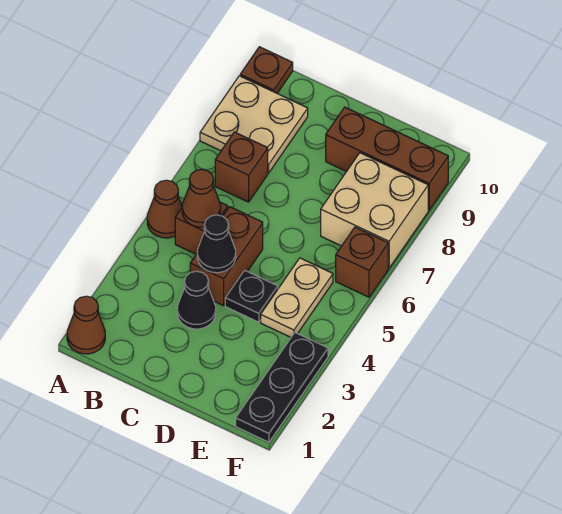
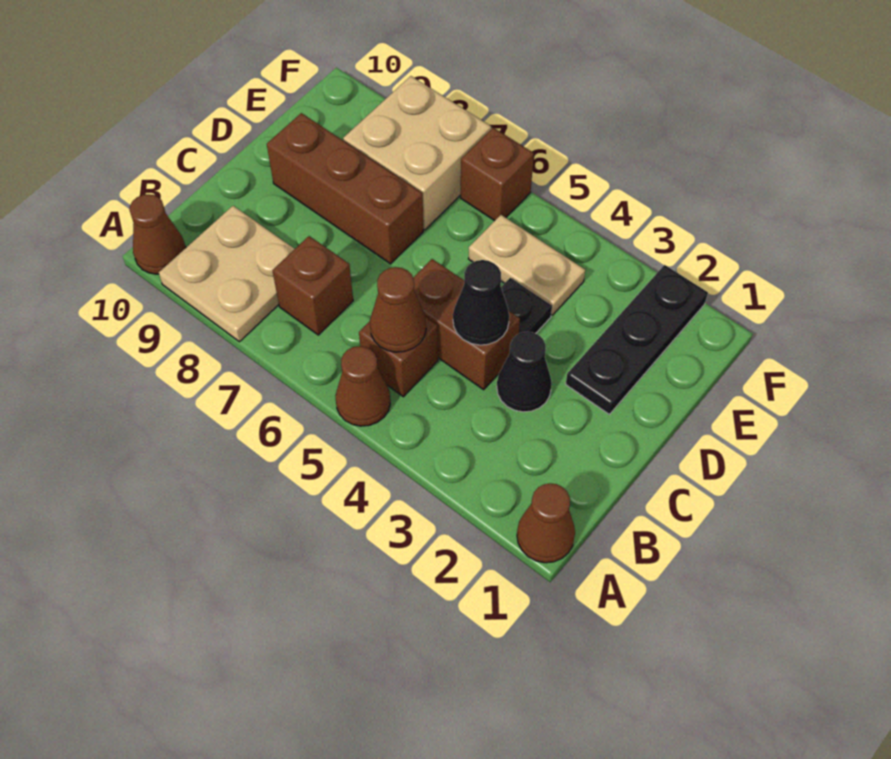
brown 1x1 plate [240,47,293,93] -> brown 1x1 cone [130,194,186,274]
brown 1x3 brick [326,107,448,210] -> brown 1x3 brick turned to [267,113,423,264]
black 1x3 plate [236,333,328,442] -> black 1x3 plate turned to [566,265,708,414]

